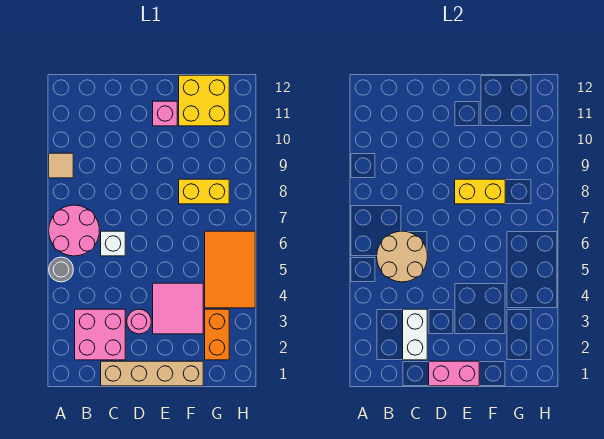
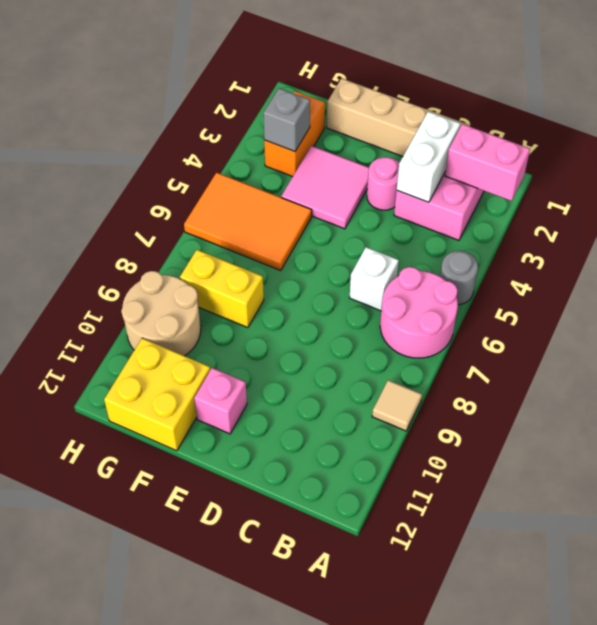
tan 2x2 round brick [377,231,427,282] -> tan 2x2 round brick moved to [121,271,201,356]
pink 1x2 brick [429,361,479,386] -> pink 1x2 brick moved to [445,124,530,201]
yellow 1x2 brick [455,179,505,204] -> none
none -> grey 1x1 brick [263,88,310,151]
orange 2x3 tile [205,231,255,308] -> orange 2x3 tile turned to [184,173,312,271]

